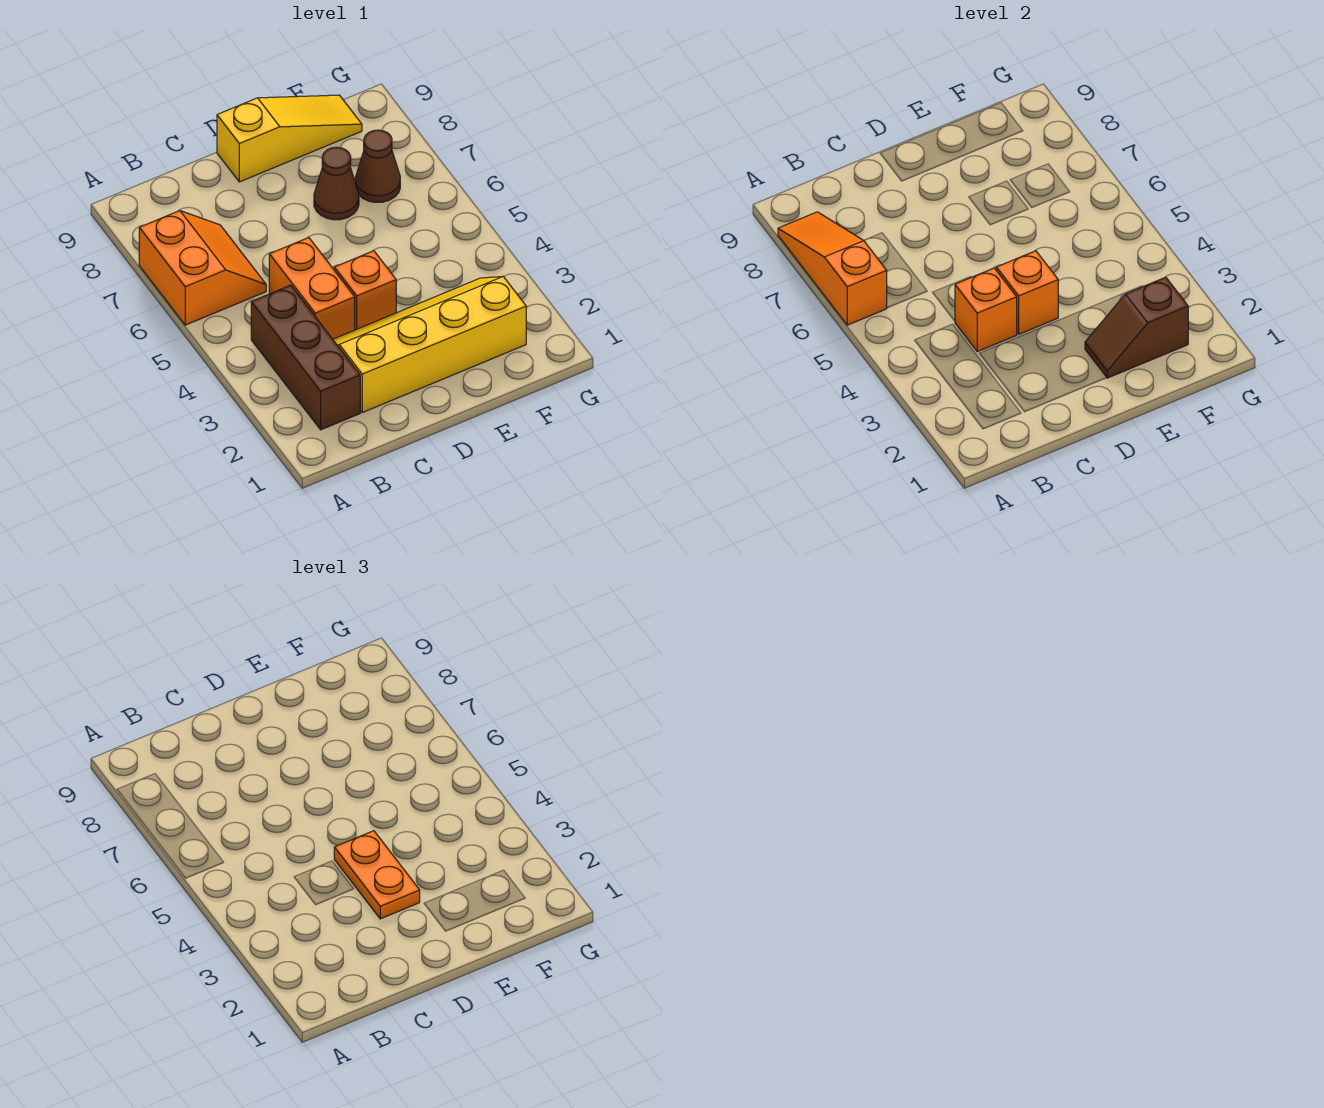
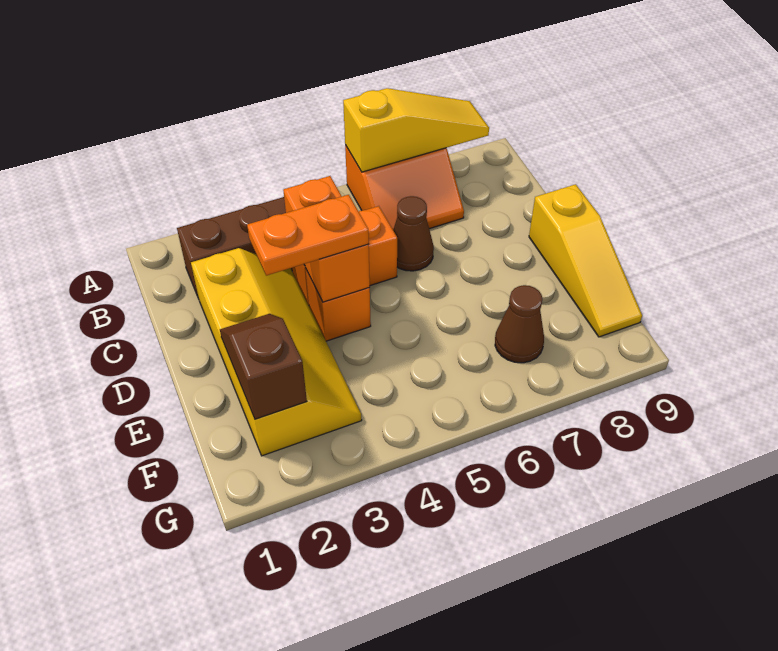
orange 1x3 slope [778,212,887,325] -> yellow 1x3 slope [343,88,489,172]
brown 1x1 cone [314,147,359,220] -> brown 1x1 cone moved to [393,196,434,271]

